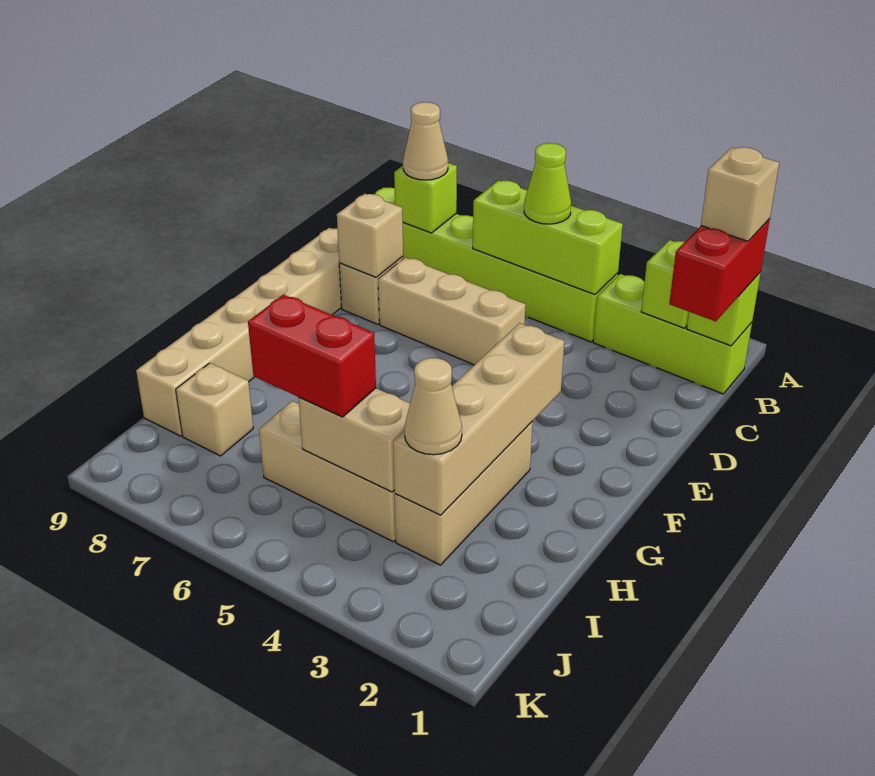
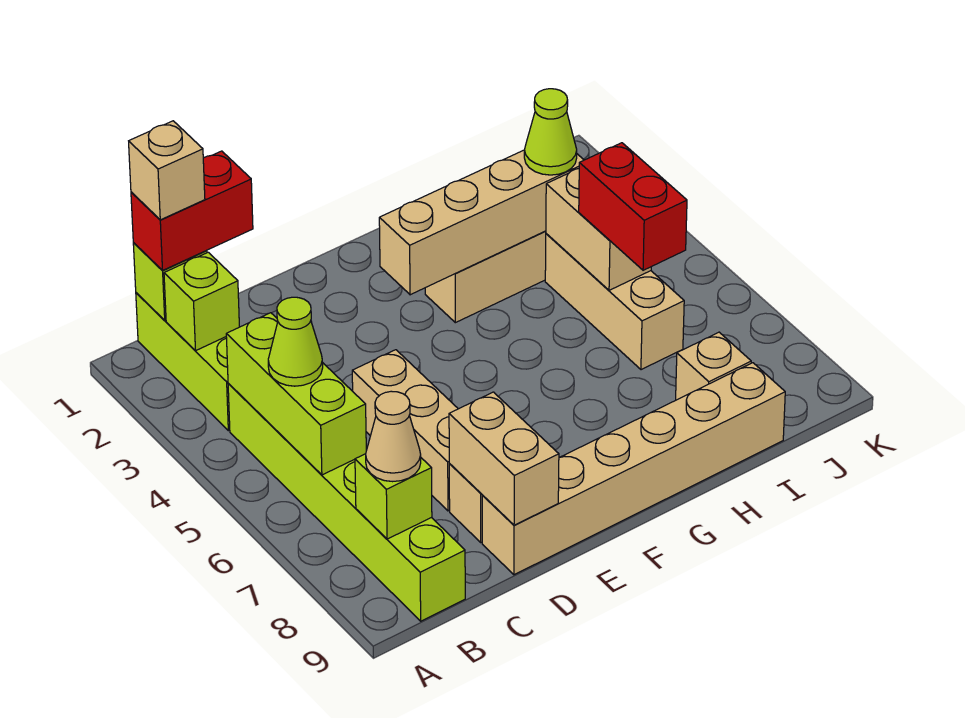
tan 1x1 brick [337,194,403,277] -> tan 1x2 brick [449,392,559,525]
tan 1x1 cone [404,358,462,455] -> lime 1x1 cone [524,89,577,175]

